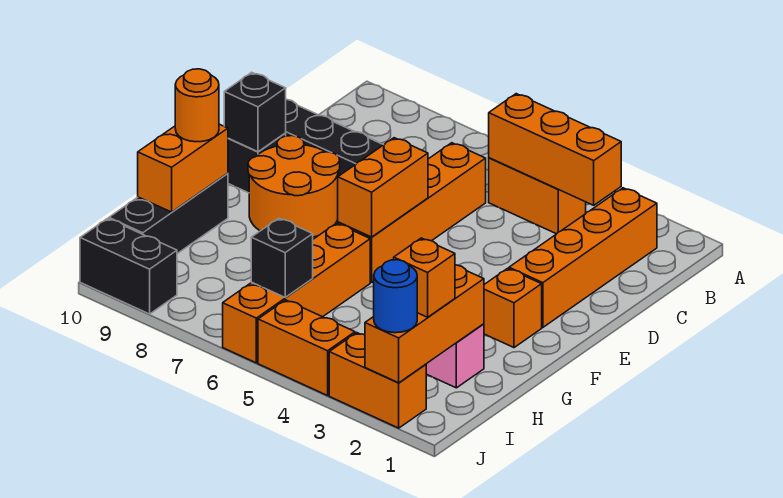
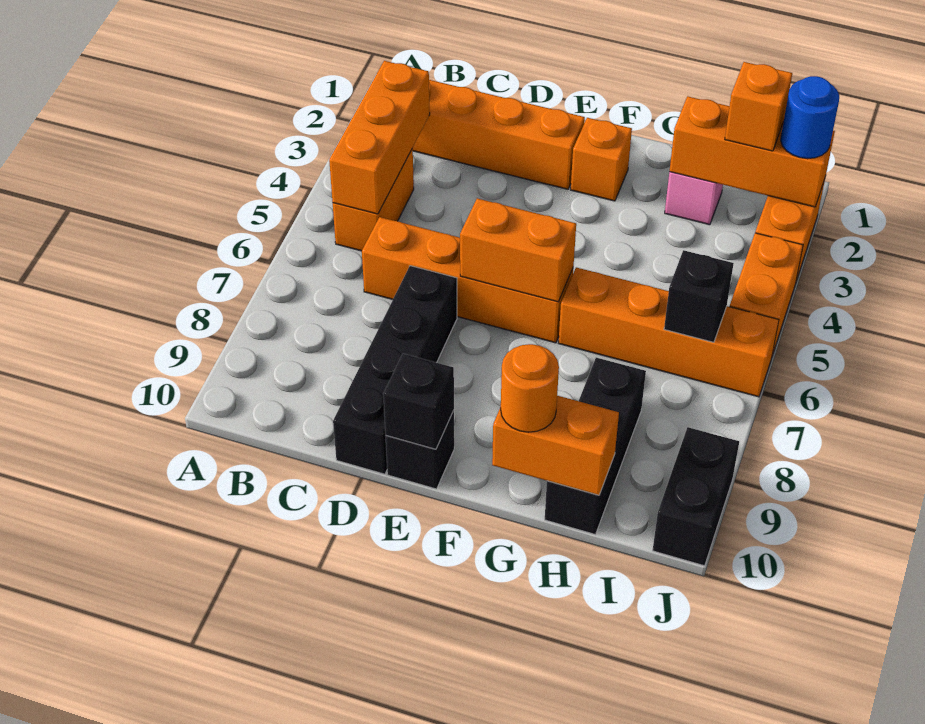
orange 2x2 round brick [248,136,340,237] -> none
black 1x3 brick [109,173,228,254] -> black 1x3 brick turned to [545,358,646,534]

